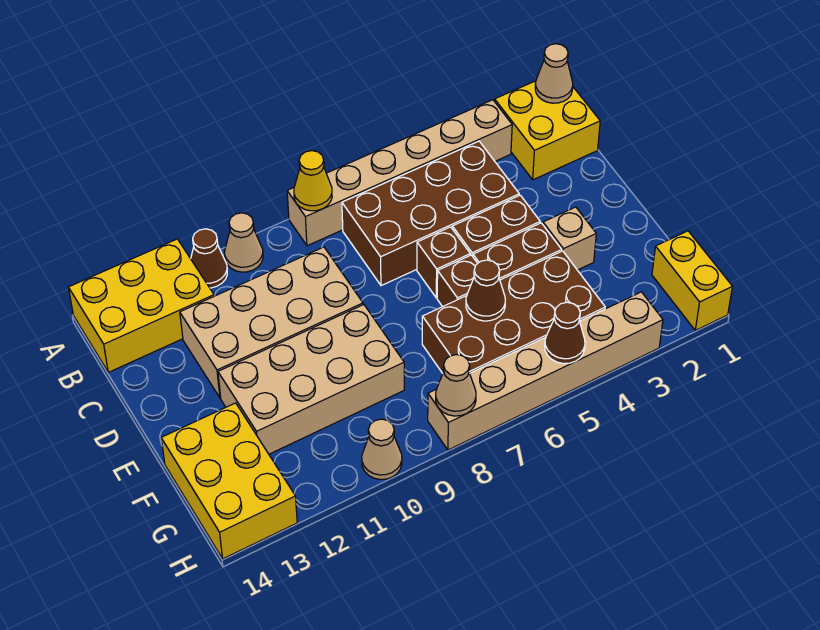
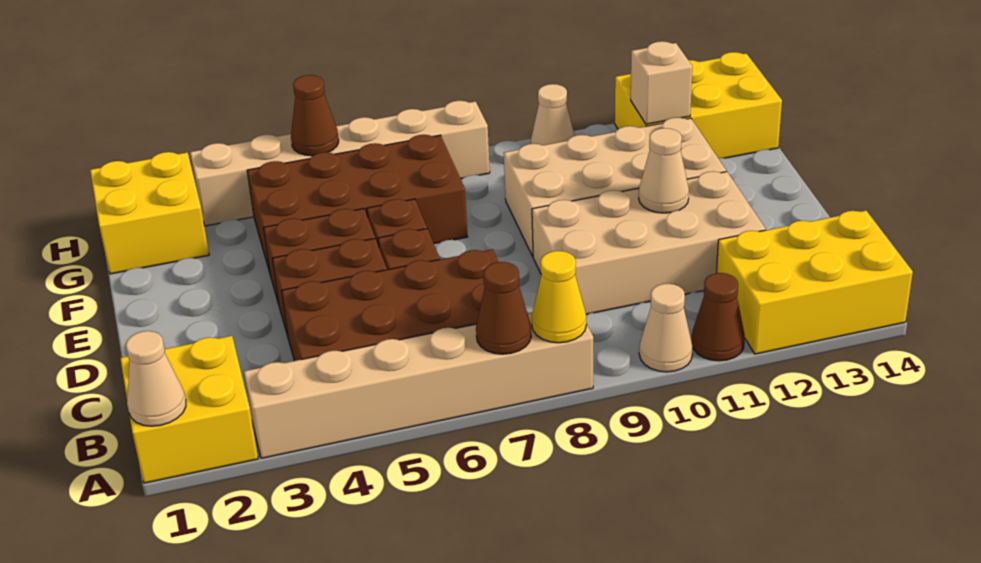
tan 1x1 brick [543,207,596,270] -> tan 1x1 brick moved to [631,41,692,124]
brown 1x1 cone [466,260,505,321] -> brown 1x1 cone moved to [476,262,531,354]
yellow 2x3 brick [161,403,297,559] -> yellow 2x3 brick turned to [615,52,782,158]
yellow 1x2 brick [652,231,732,330] -> yellow 2x2 brick [90,152,209,274]
tan 1x1 cone [436,355,476,416] -> tan 1x1 cone moved to [639,128,689,213]

